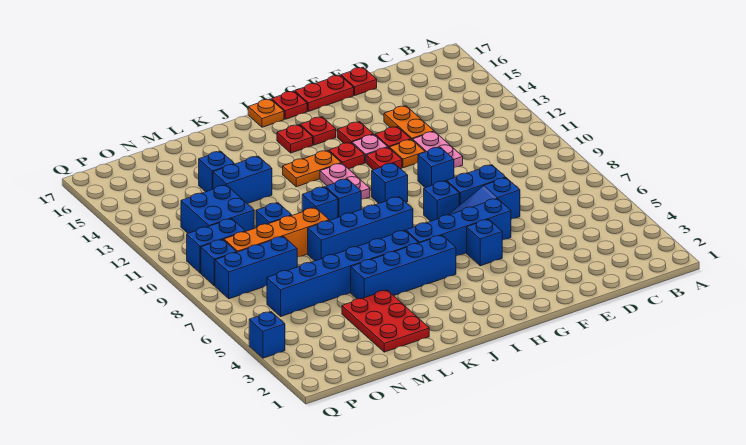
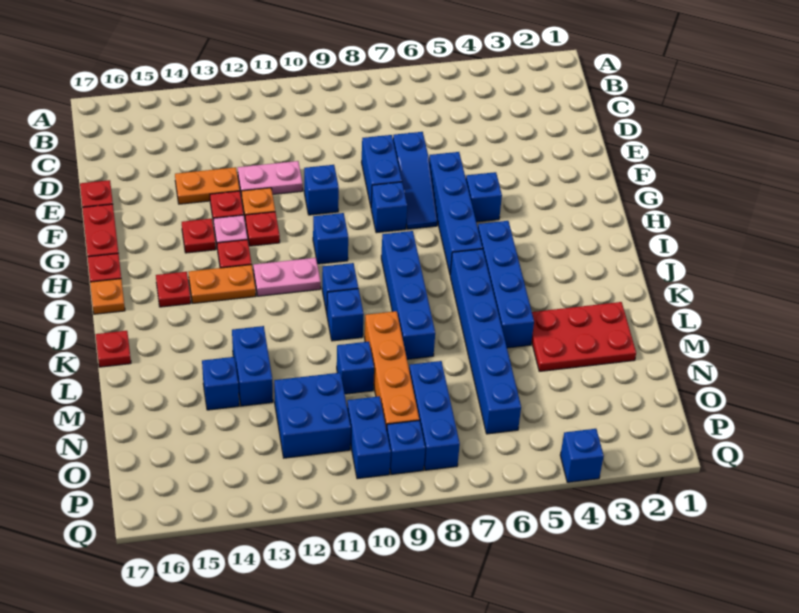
red 1x1 plate [300,117,336,145] -> red 1x1 plate moved to [96,331,131,367]
orange 1x2 plate [283,150,341,187] -> orange 1x2 plate turned to [189,265,256,303]

